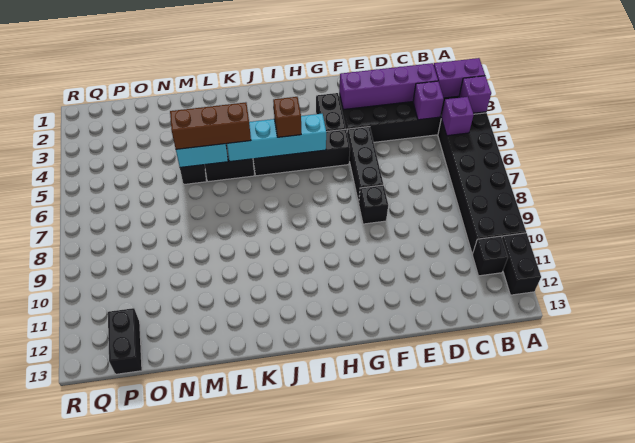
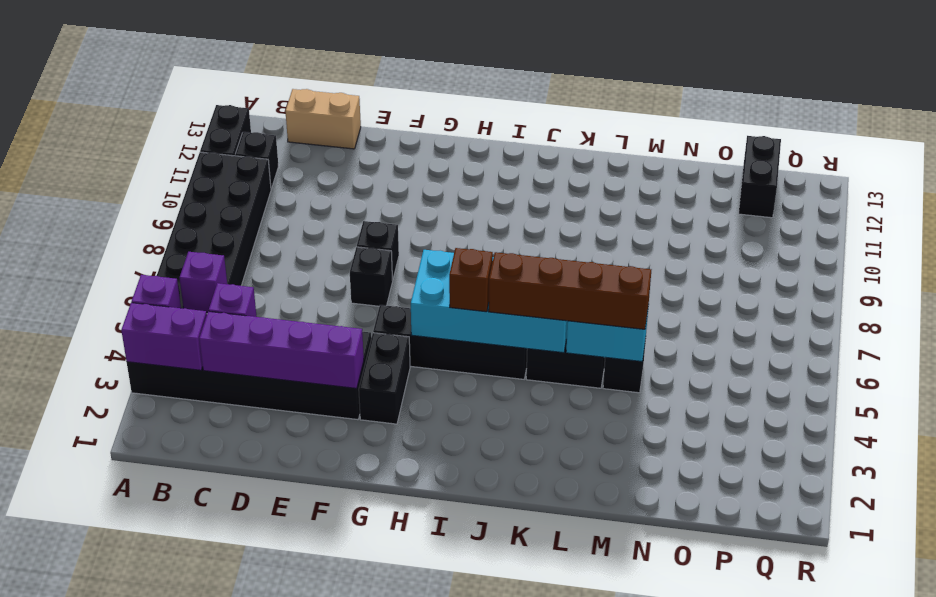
none -> tan 1x2 brick [285,89,361,149]
black 1x3 brick [347,127,383,203] -> black 1x1 brick [350,247,393,306]
cyan 1x4 brick [227,114,326,162] -> cyan 2x4 brick [411,250,568,353]
brown 1x3 brick [170,102,251,149] -> brown 1x4 brick [489,252,651,329]

